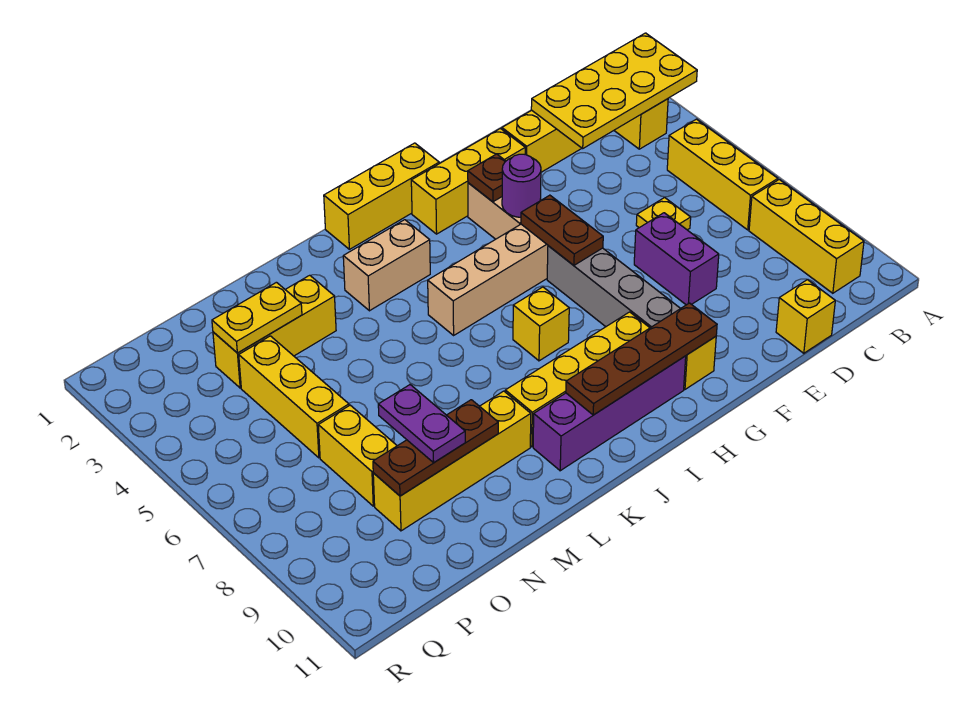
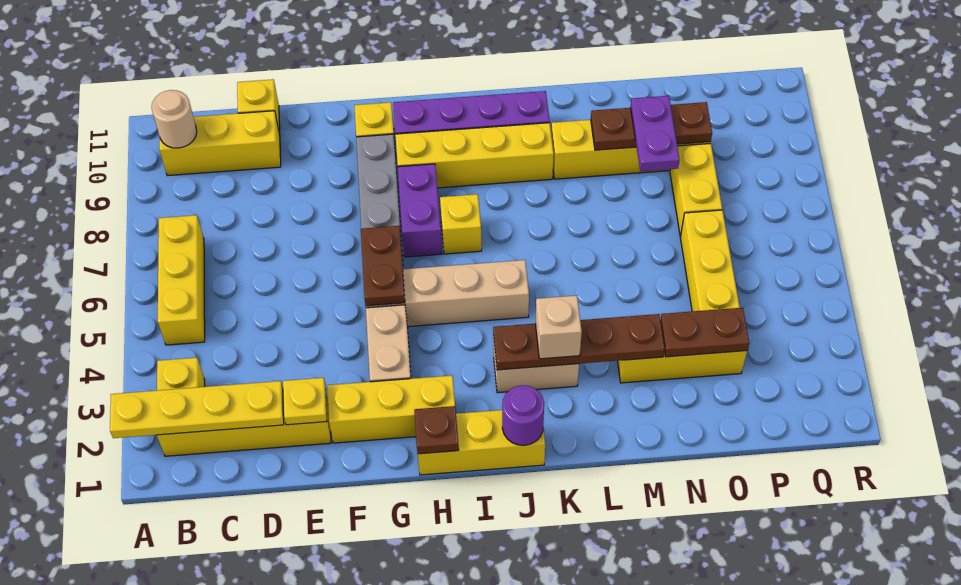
yellow 2x4 plate [531,33,697,148] -> yellow 1x4 plate [110,381,284,438]
yellow 1x3 brick [749,180,864,293] -> yellow 1x3 brick turned to [159,111,281,176]
none -> tan 1x1 round brick [152,90,197,148]
yellow 1x1 plate [636,198,691,230] -> yellow 1x1 plate moved to [283,378,327,425]
purple 1x2 brick [634,213,719,305] -> purple 1x2 brick moved to [398,164,442,257]
brown 1x1 plate [468,154,506,202] -> brown 1x1 plate moved to [414,406,459,454]
purple 1x1 round brick [502,154,541,217] -> purple 1x1 round brick moved to [502,385,544,445]
brown 1x4 plate [566,303,717,415] -> brown 1x4 plate moved to [493,314,665,370]
none -> tan 1x1 brick [535,296,582,359]
yellow 1x2 plate [212,282,302,353] -> brown 1x2 plate [660,308,749,357]

